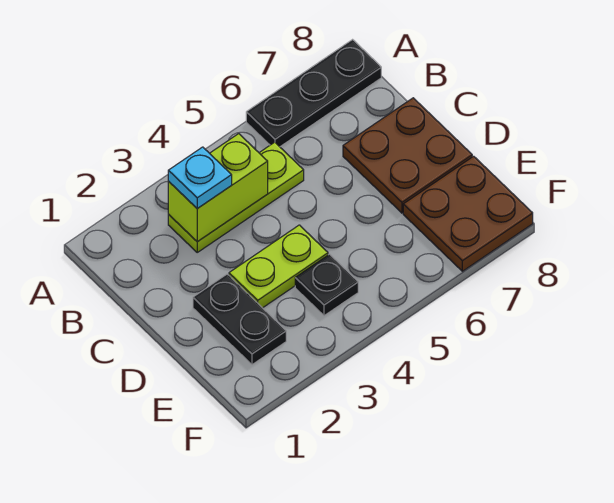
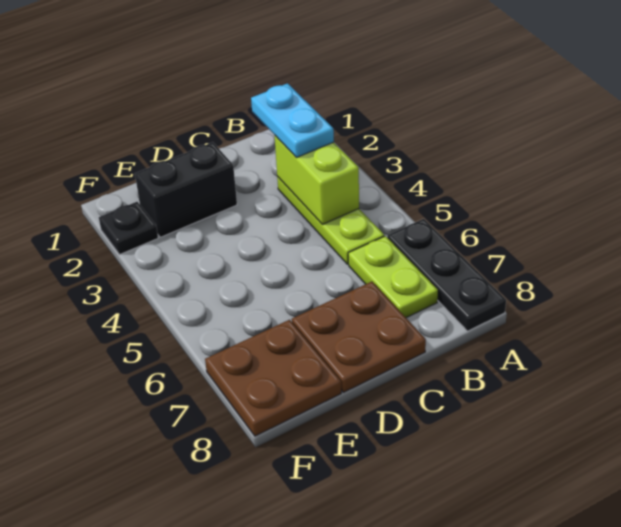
cyan 1x1 plate [168,147,232,209] -> cyan 1x2 plate [251,83,334,158]
black 1x2 plate [193,274,286,365] -> black 1x2 brick [135,142,237,237]
lime 1x2 plate [229,225,328,308] -> lime 1x2 plate moved to [348,236,438,318]
black 1x1 plate [295,254,358,316] -> black 1x1 plate moved to [99,202,158,255]

